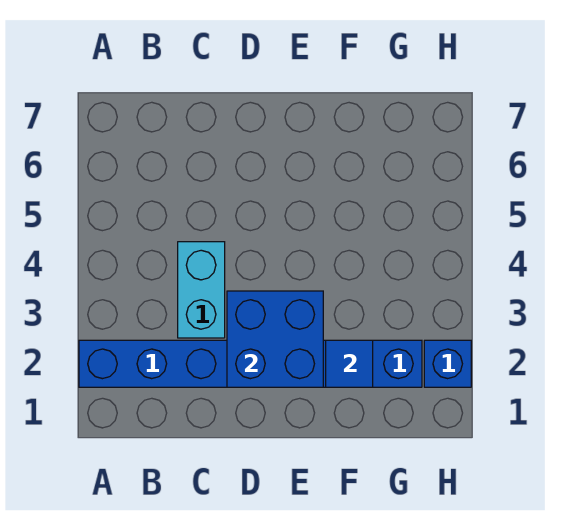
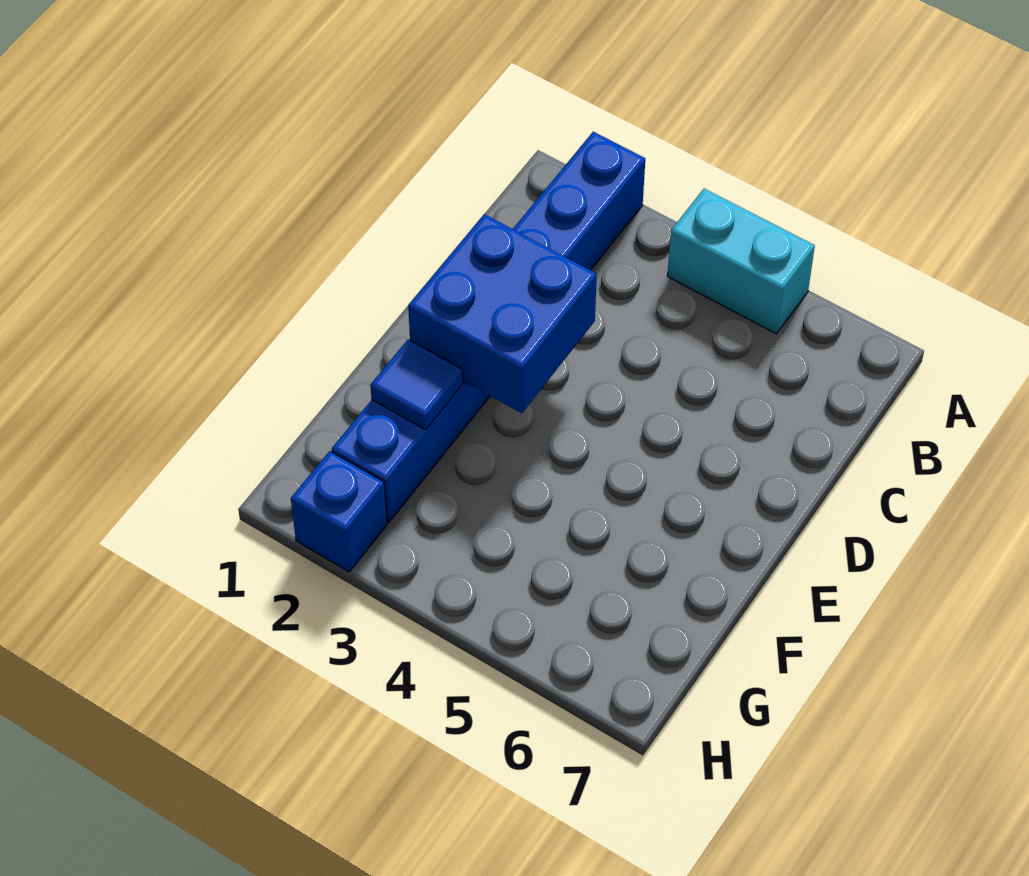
cyan 1x2 brick [178,242,225,338] -> cyan 1x2 brick moved to [667,189,815,334]

